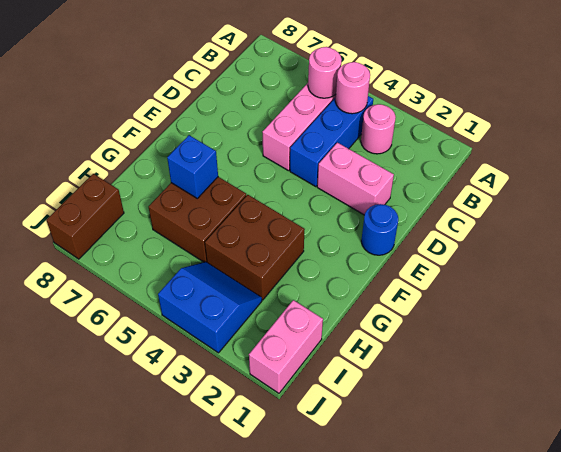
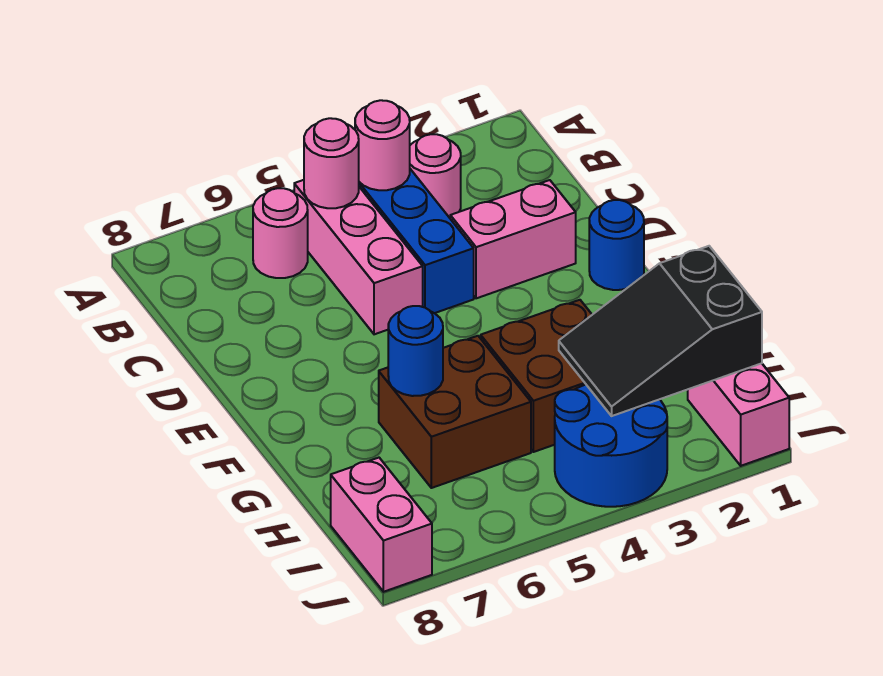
none -> pink 1x1 round brick [253,188,308,278]
blue 1x1 brick [167,135,218,198] -> blue 1x1 round brick [388,306,443,396]
none -> black 2x3 slope [559,246,762,416]
blue 2x2 slope [158,262,262,353] -> blue 2x2 round brick [555,385,667,507]
brown 1x2 brick [46,174,124,259] -> pink 1x2 brick [331,458,432,592]

